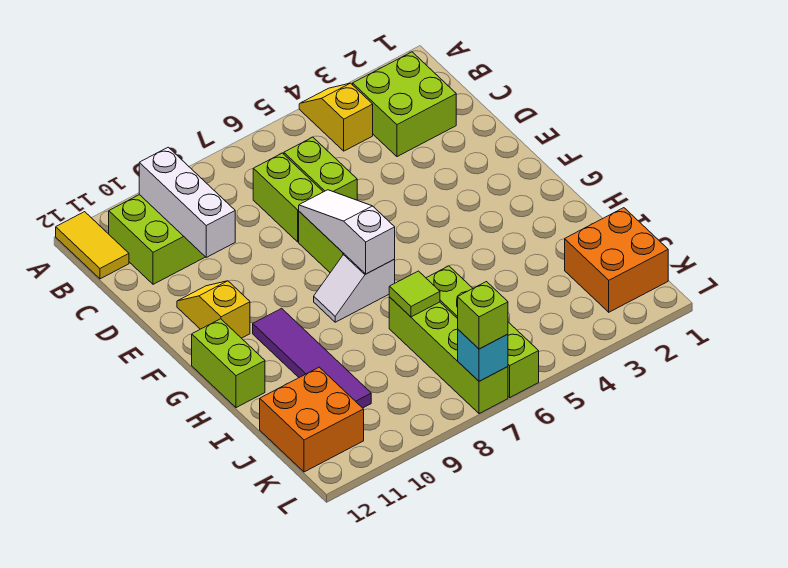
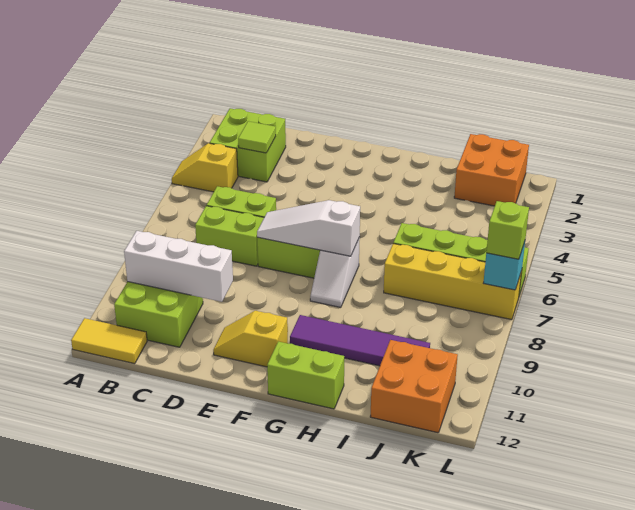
lime 1x4 brick [389,297,508,414] -> yellow 1x4 brick [384,244,522,320]
lime 1x1 tile [389,271,440,317] -> lime 1x1 tile moved to [238,121,276,153]

